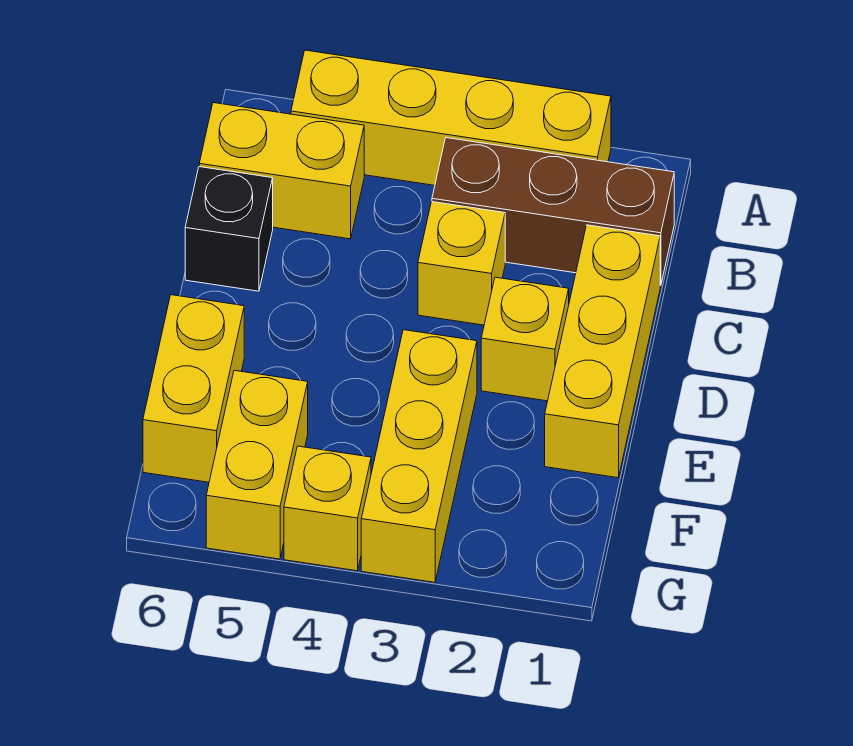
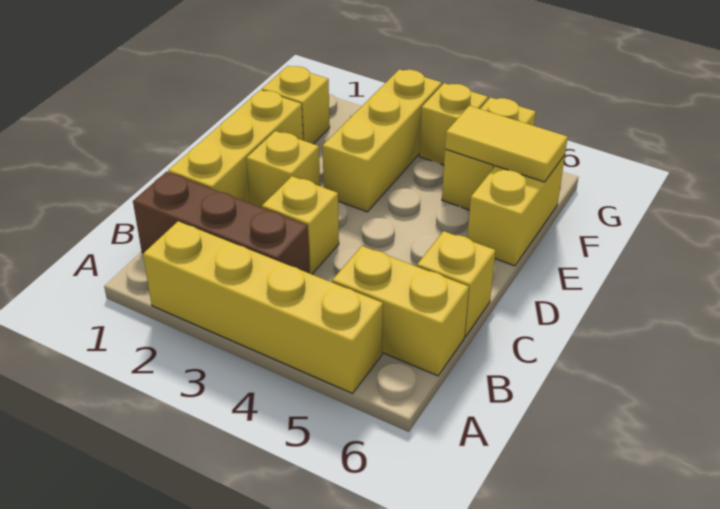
black 1x1 brick [185,167,273,291] -> yellow 1x1 brick [417,231,496,337]
none -> yellow 1x1 brick [262,66,330,144]
none -> yellow 1x2 tile [445,106,568,182]

